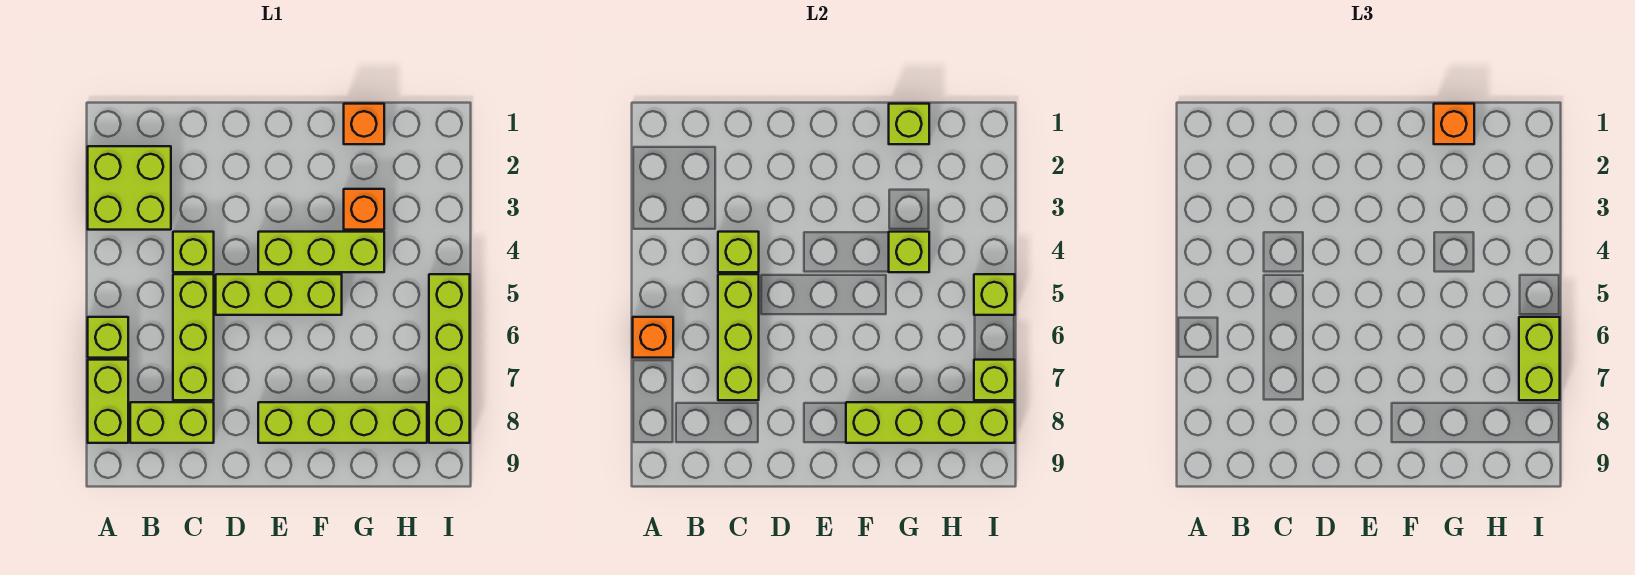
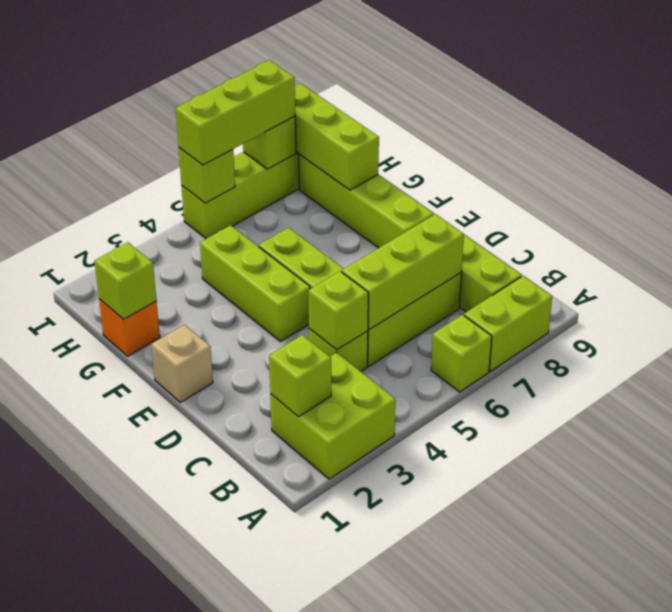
orange 1x1 brick [633,317,673,358] -> none
none -> tan 1x1 brick [151,325,213,402]
lime 1x4 brick [846,402,1015,443] -> lime 1x3 brick [295,83,379,190]
orange 1x1 brick [1434,104,1474,144] -> none
orange 1x1 brick [344,189,384,230] -> none
lime 1x1 brick [889,232,929,272] -> lime 1x1 brick moved to [269,335,331,417]
lime 1x2 brick [1519,317,1560,400] -> lime 1x3 brick [176,60,295,165]

